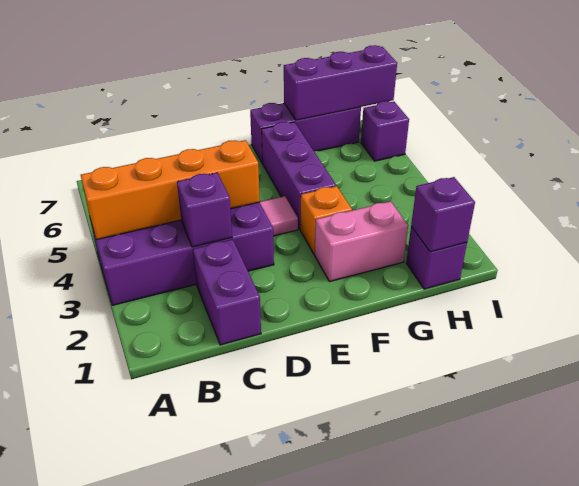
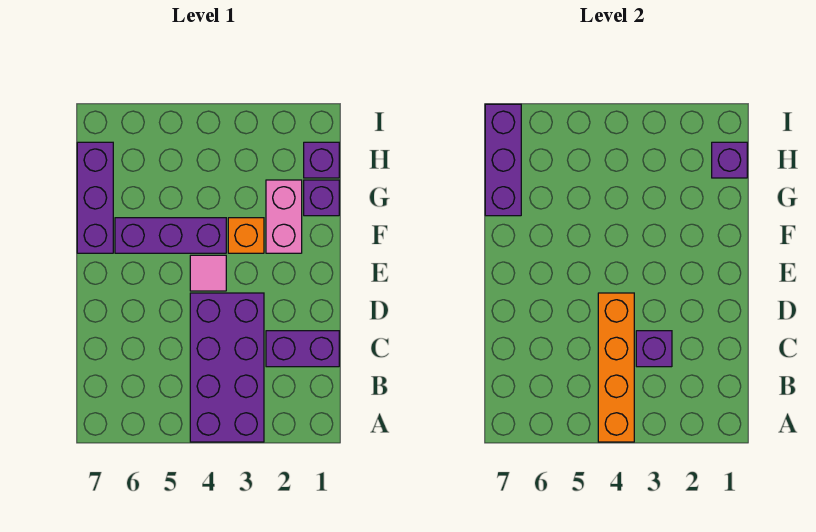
purple 1x1 brick [361,101,409,161] -> purple 1x1 brick moved to [304,180,339,216]

